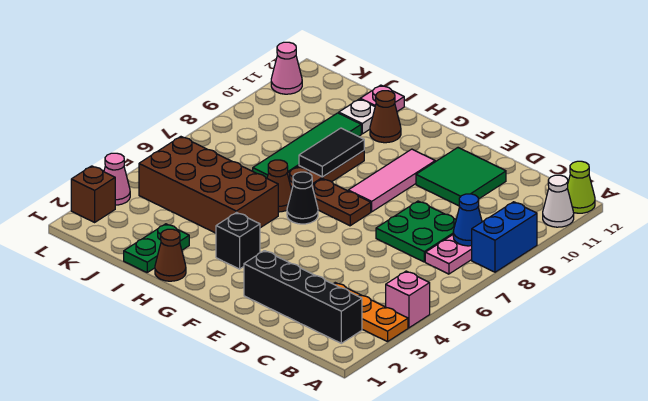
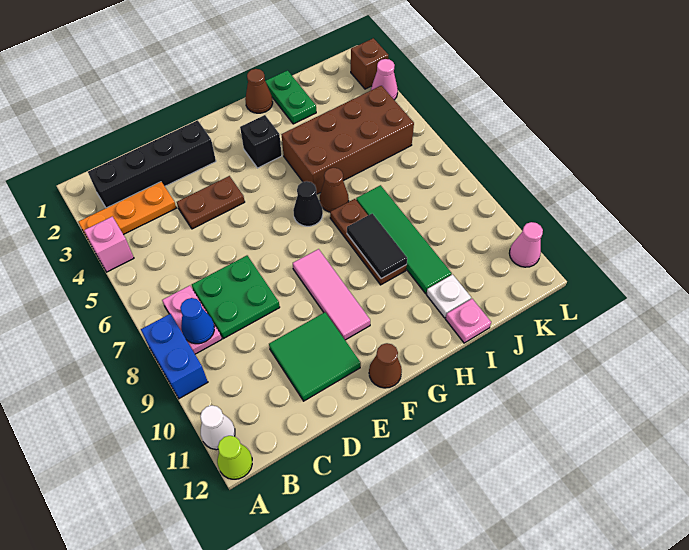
brown 1x2 plate [312,179,371,226] -> brown 1x2 plate moved to [177,176,245,229]
brown 1x1 cone [370,91,401,143] -> brown 1x1 cone moved to [369,343,402,388]

